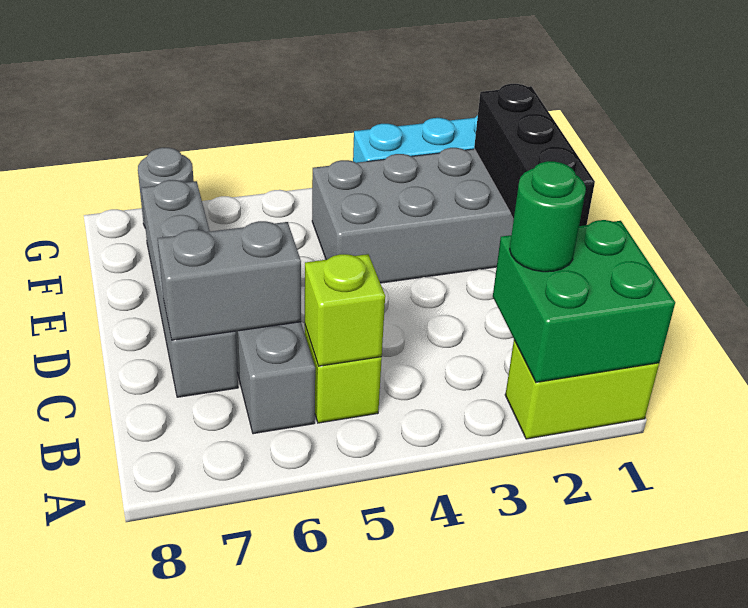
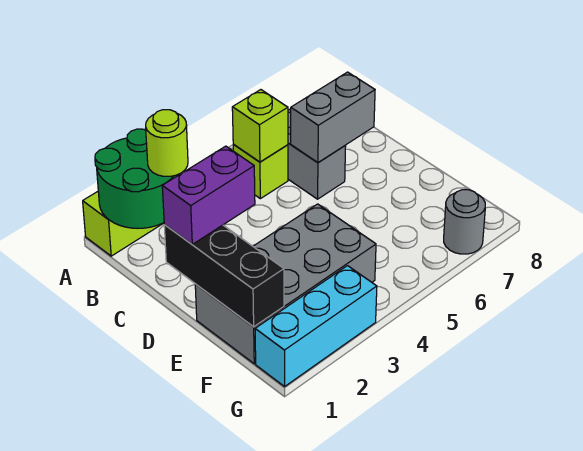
green 2x2 brick [493,220,675,382] -> green 2x2 round brick [95,129,180,228]
green 1x1 round brick [510,161,586,272] -> lime 1x1 round brick [146,110,188,176]
grey 1x4 brick [141,180,238,397] -> none
none -> purple 1x2 brick [162,146,255,244]

